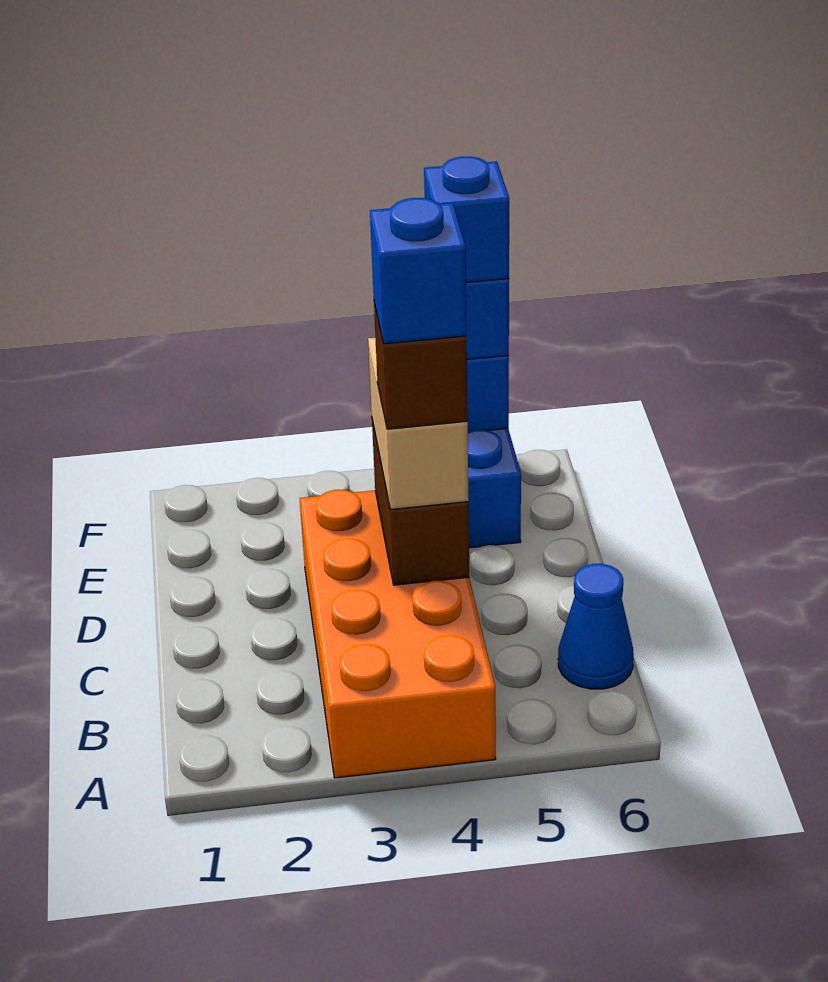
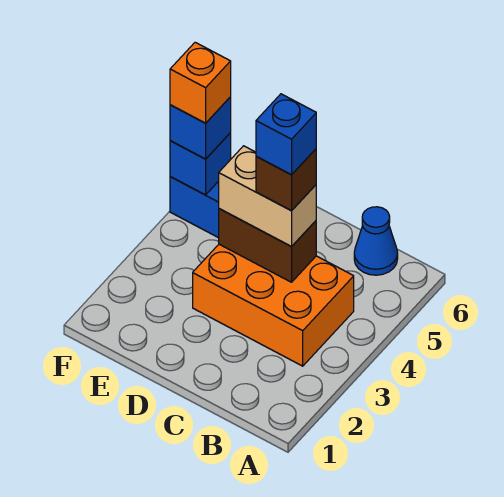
orange 2x4 brick [300,490,496,778] -> orange 2x3 brick [193,244,354,366]
blue 1x1 brick [424,157,509,282] -> orange 1x1 brick [170,42,231,123]

